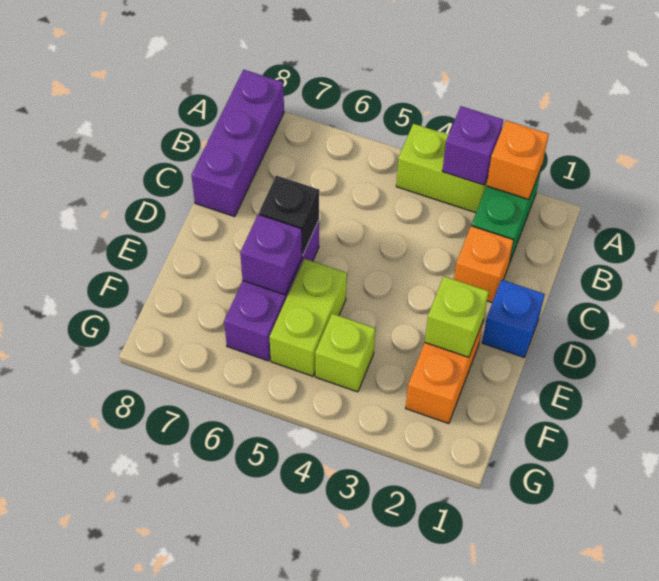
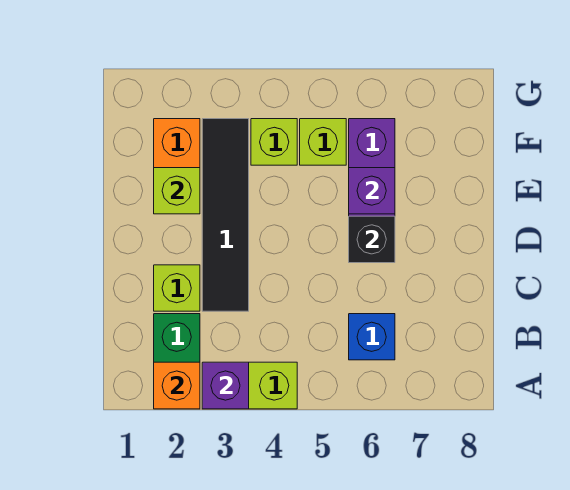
purple 1x3 brick [191,70,284,217] -> none
orange 1x1 brick [454,226,514,302] -> lime 1x1 brick [154,265,200,311]
none -> black 1x4 tile [202,119,249,311]
blue 1x1 brick [482,280,545,358] -> blue 1x1 brick moved to [349,314,395,360]
lime 1x2 brick [270,259,347,376] -> lime 1x1 brick [300,119,346,165]

